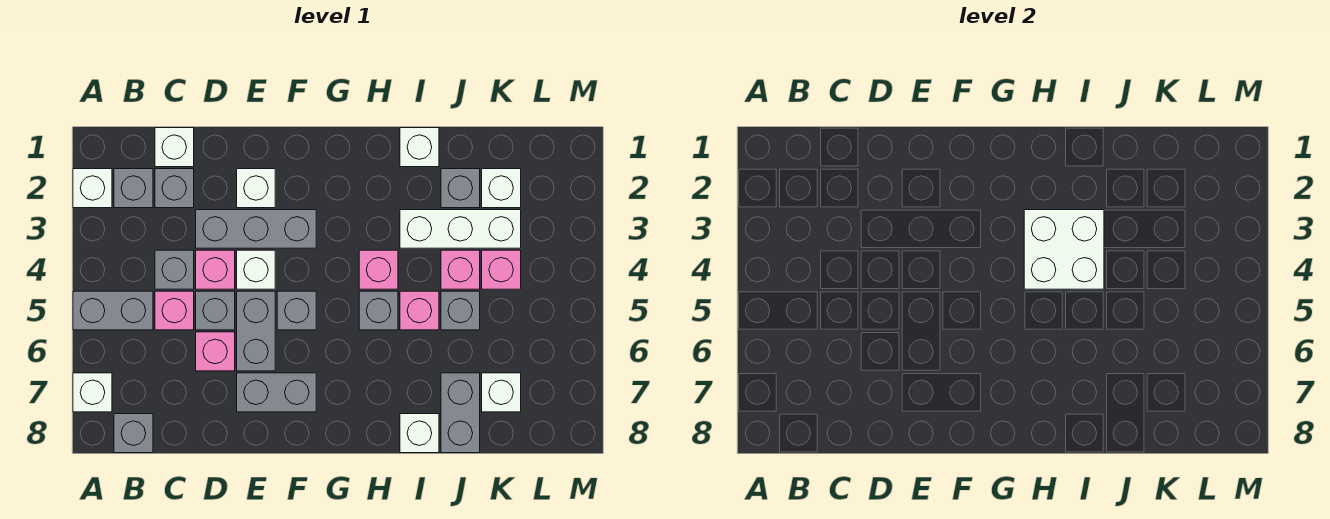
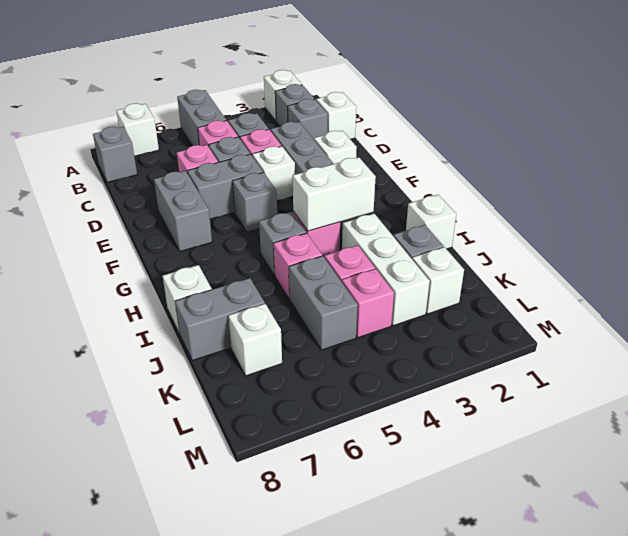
white 2x2 brick [1024,210,1104,289] -> white 1x2 brick [293,157,376,231]
grey 1x1 brick [441,291,480,330] -> grey 1x2 brick [289,256,358,350]

